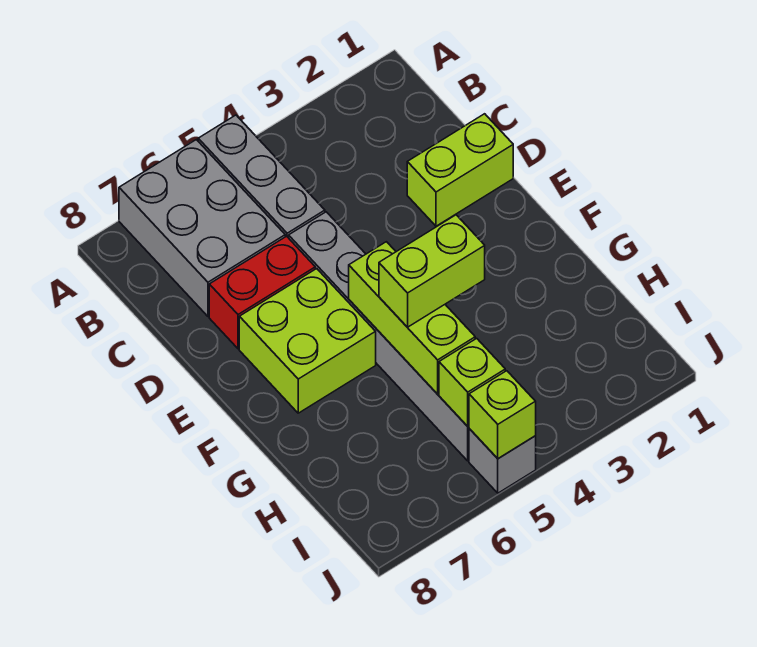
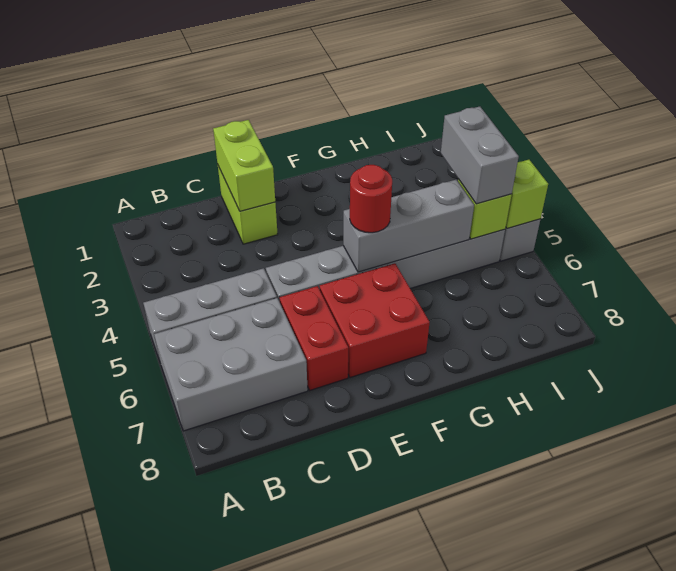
lime 2x2 brick [239,269,376,413] -> red 2x2 brick [320,263,430,378]
lime 1x3 brick [349,242,475,394] -> grey 1x3 brick [343,180,474,272]
none -> red 1x1 round brick [350,165,392,233]
lime 1x2 brick [379,215,485,327] -> lime 1x2 brick moved to [213,120,275,211]
none -> grey 1x2 brick [441,106,519,204]

